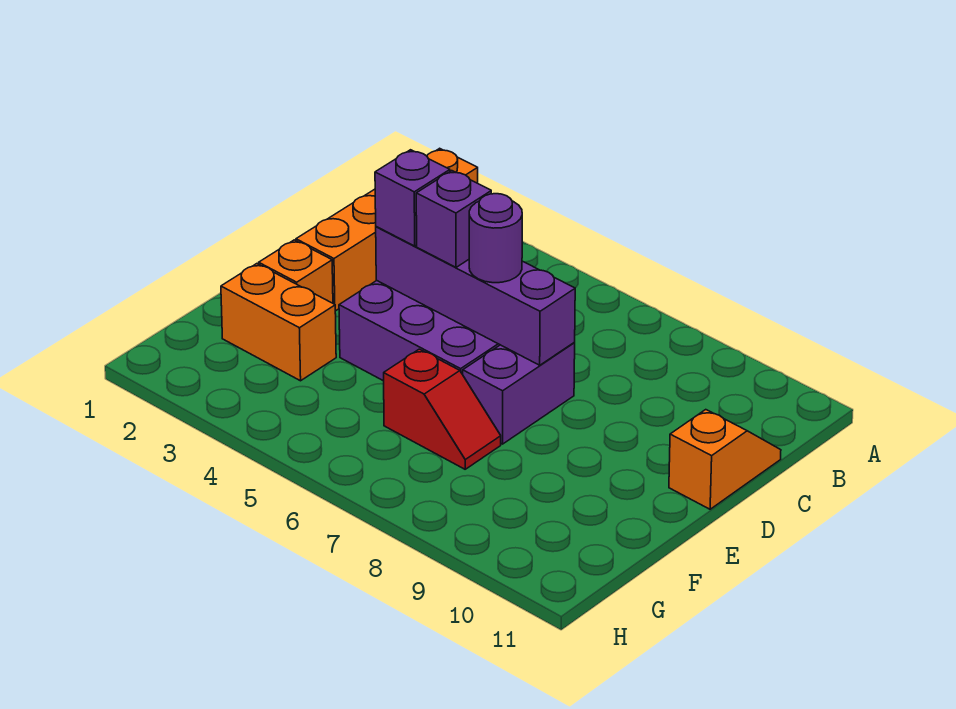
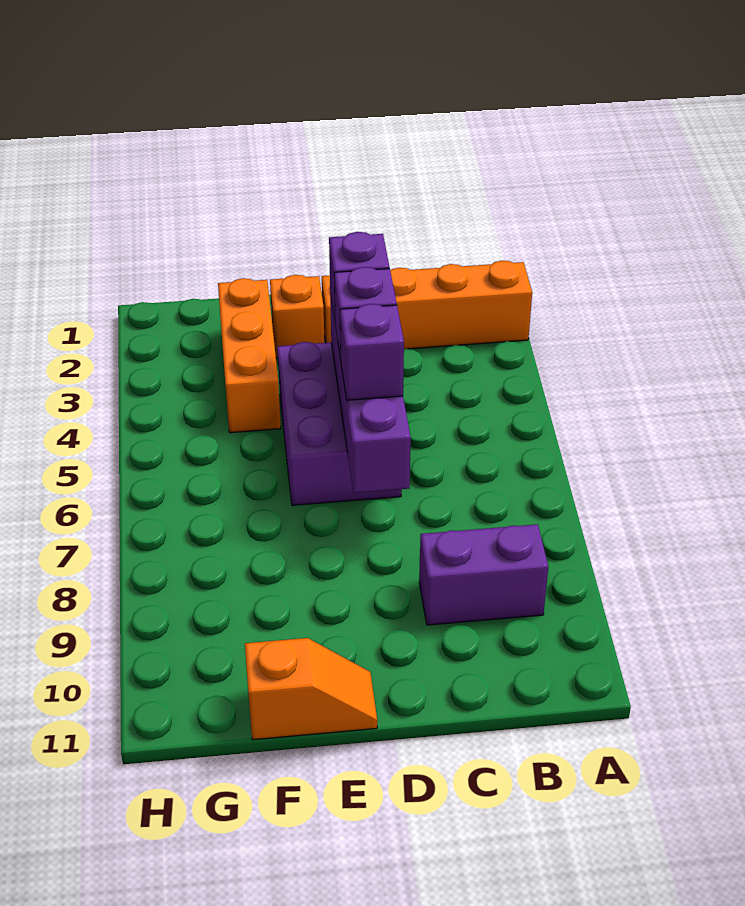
orange 1x2 slope [669,410,781,509] -> orange 1x2 slope moved to [245,638,377,740]
purple 1x1 round brick [469,194,522,283] -> purple 1x1 brick [340,304,404,400]
purple 1x2 brick [463,343,575,444] -> purple 1x2 brick moved to [419,524,548,625]
orange 1x2 brick [221,264,336,381] -> orange 1x3 brick [218,278,281,433]
red 1x2 slope [384,349,501,469] -> none

